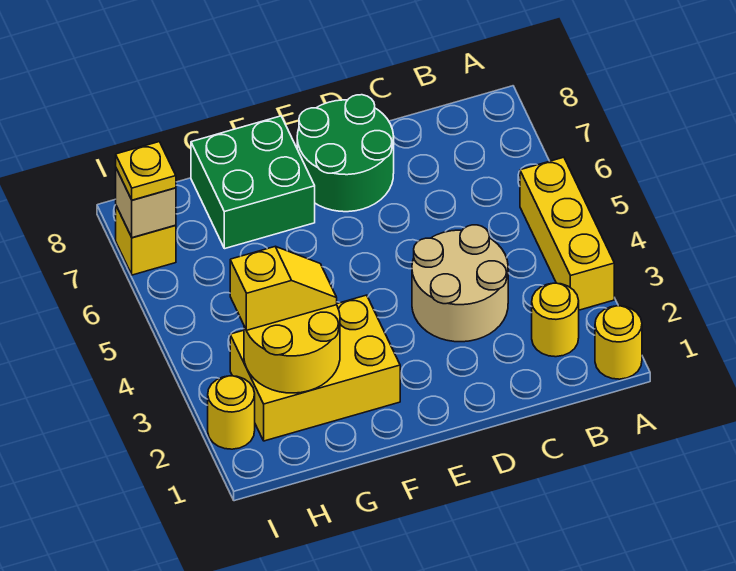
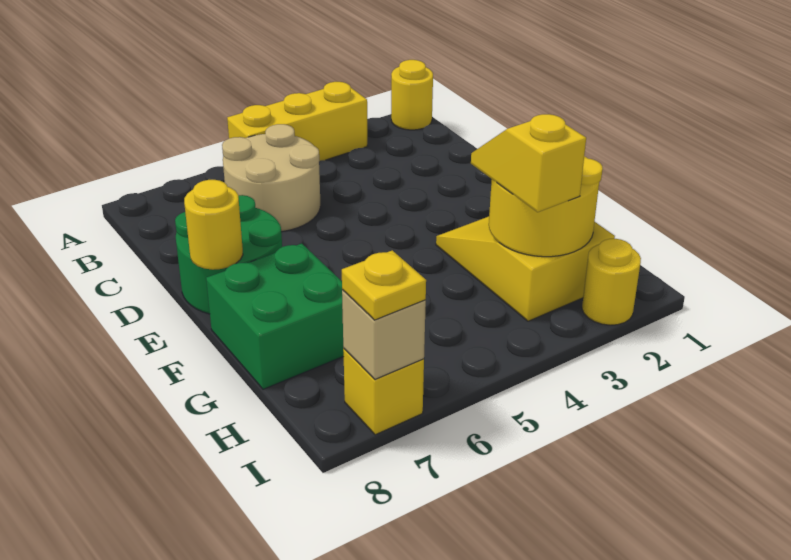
yellow 1x1 round brick [532,283,579,357] -> yellow 1x1 round brick moved to [184,180,243,270]
tan 2x2 round brick [412,225,508,342] -> tan 2x2 round brick moved to [222,124,320,232]
yellow 2x3 brick [230,295,400,441] -> yellow 2x3 slope [436,217,615,321]

